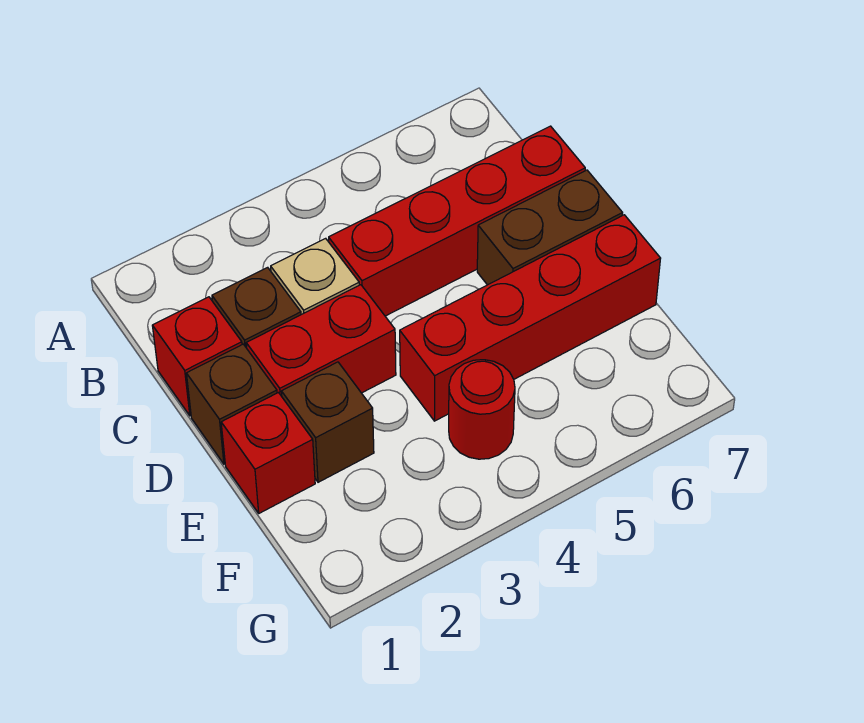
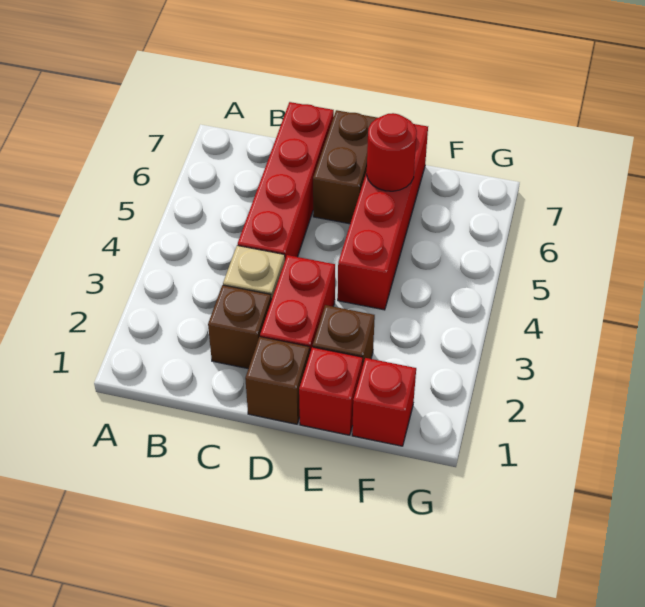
red 1x1 brick [152,297,242,416] -> red 1x1 brick moved to [352,358,416,446]
red 1x1 round brick [449,360,515,459] -> red 1x1 round brick moved to [367,113,417,191]

